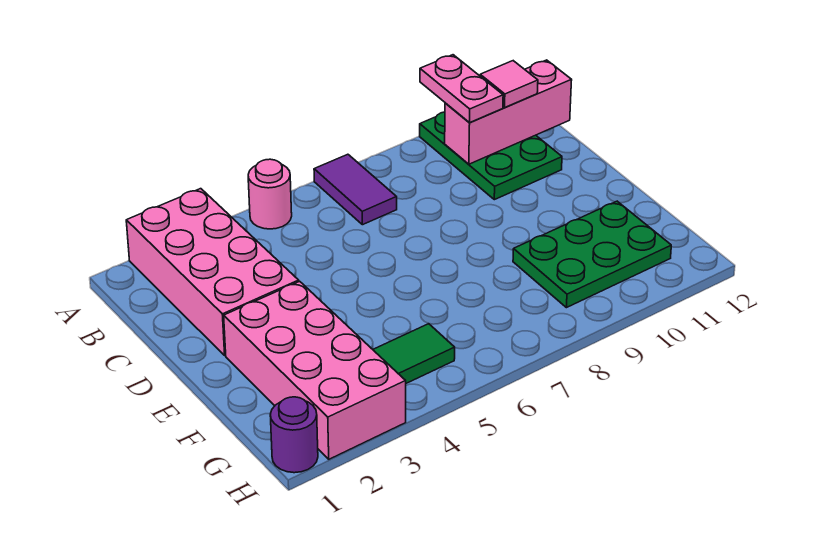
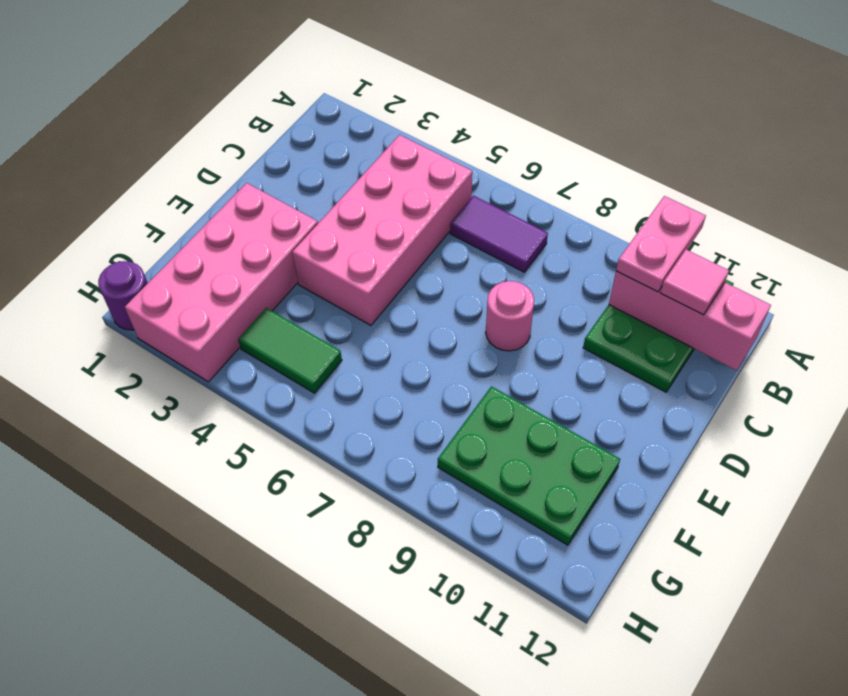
pink 2x4 brick [126,189,299,356] -> pink 2x4 brick moved to [292,135,472,325]
pink 1x1 round brick [248,159,292,229] -> pink 1x1 round brick moved to [486,281,534,351]
purple 1x2 tile [314,154,397,225] -> purple 1x2 tile turned to [450,196,548,272]

